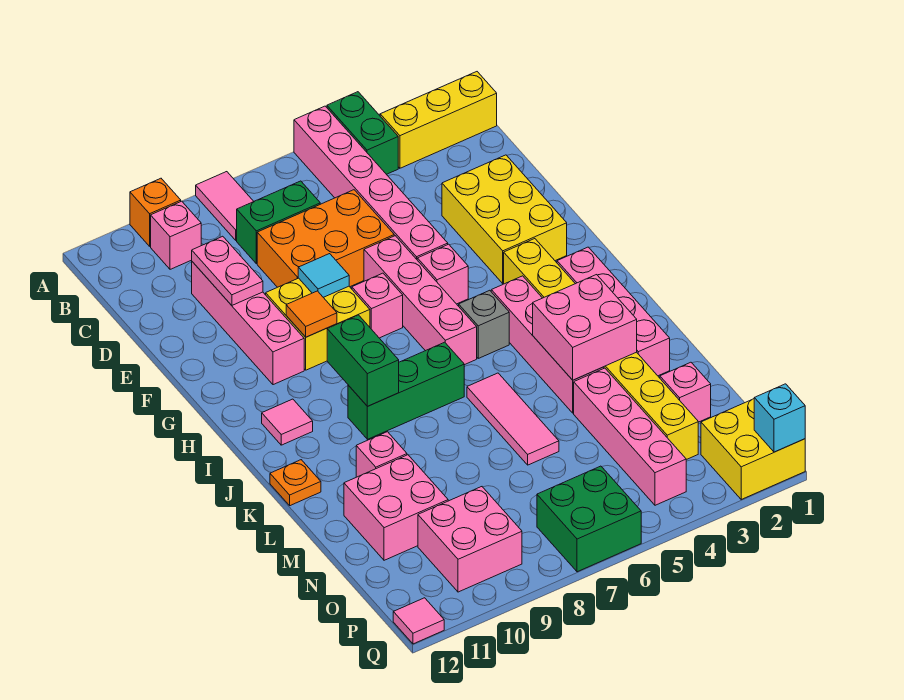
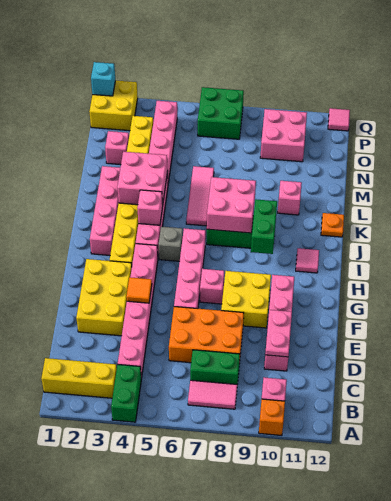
pink 1x6 brick [294,106,448,259] -> pink 1x6 brick moved to [118,244,158,379]
pink 1x2 tile [196,172,254,240] -> pink 1x2 tile turned to [188,380,237,409]
cyan 1x1 tile [298,254,349,297] -> none
pink 1x1 brick [417,244,468,304] -> pink 1x1 brick moved to [137,190,162,225]
orange 1x1 tile [286,291,337,337] -> orange 1x1 tile moved to [126,277,152,303]
pink 2x2 brick [344,455,448,560] -> pink 2x2 brick moved to [207,177,256,233]

